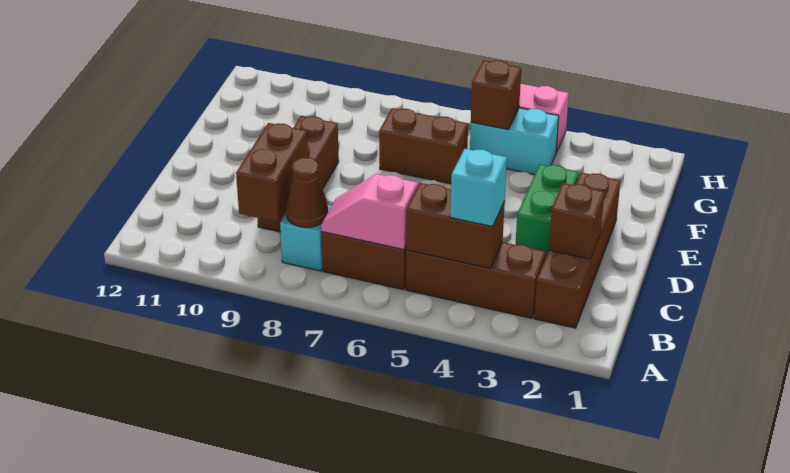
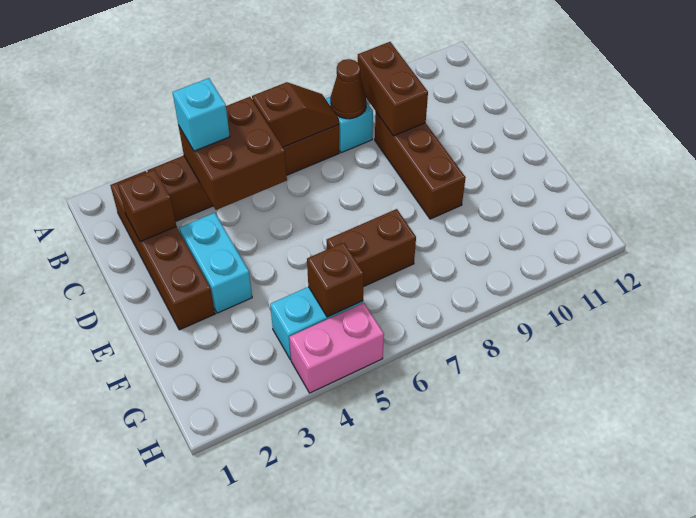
brown 1x2 brick [406,183,505,268] -> brown 2x2 brick [178,97,287,210]
pink 1x2 slope [321,174,418,249] -> brown 1x2 slope [252,82,339,147]
green 1x2 brick [515,164,579,256] -> cyan 1x2 brick [179,213,252,313]

